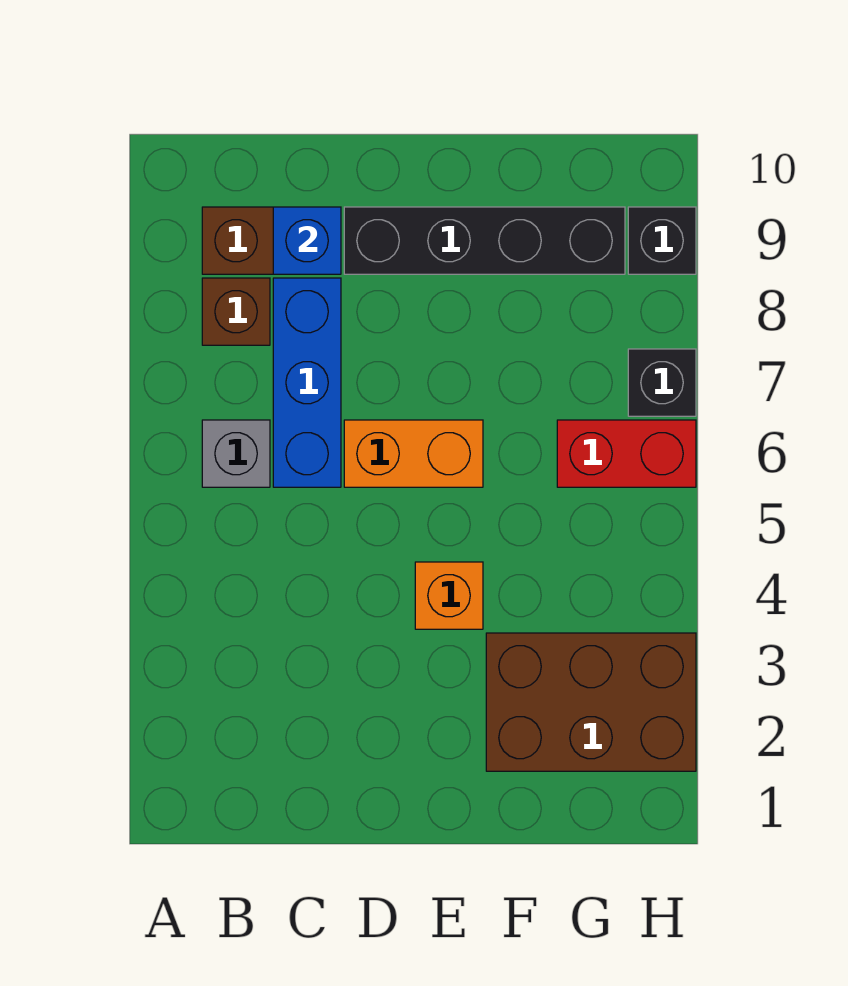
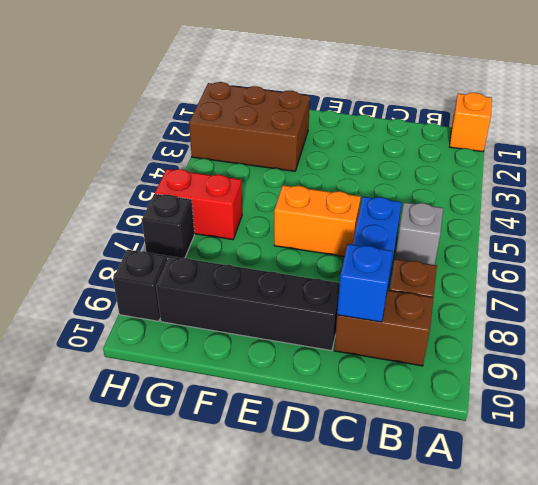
orange 1x1 brick [415,562,483,629] -> orange 1x1 brick moved to [449,92,492,152]

